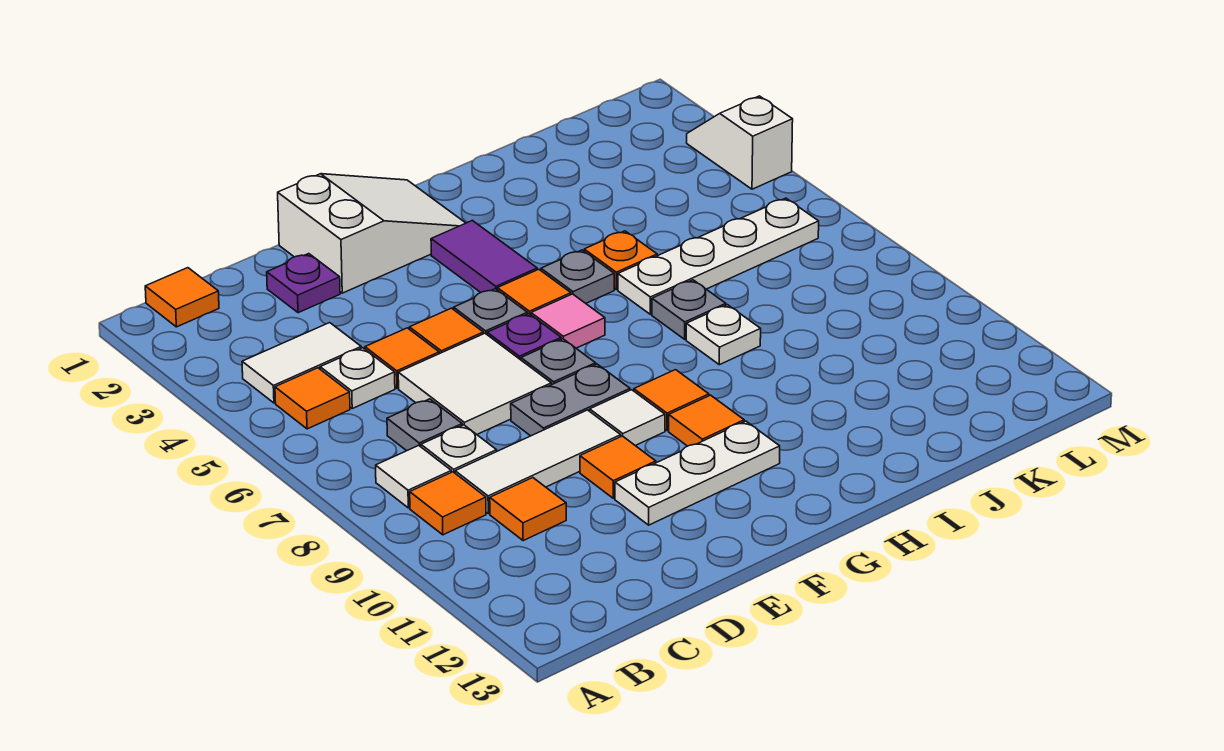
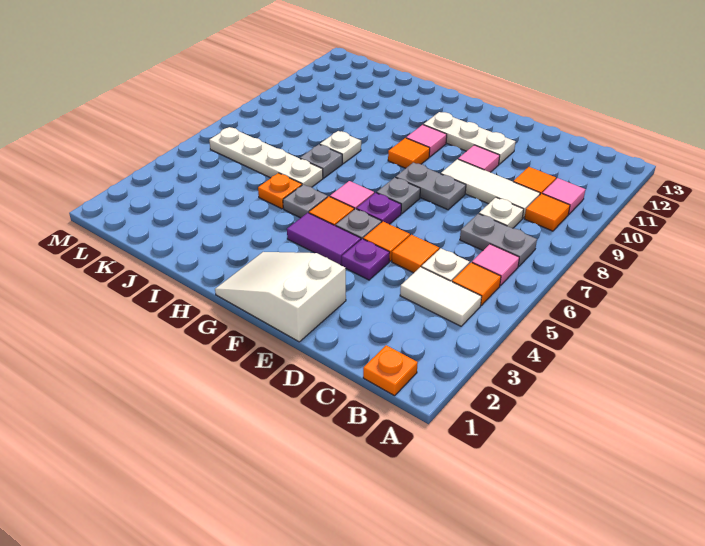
orange 1x1 tile [145,268,219,327] -> orange 1x1 plate [363,345,418,396]
none -> pink 1x1 tile [472,244,519,285]
white 1x1 tile [376,445,451,508] -> none
none -> pink 1x1 tile [542,178,585,214]
grey 1x1 plate [387,399,462,451] -> grey 1x2 plate [460,214,537,267]
purple 1x1 plate [267,254,340,313] -> purple 1x1 plate moved to [342,239,390,280]
white 2x2 tile [398,333,551,434] -> none
orange 1x1 tile [580,436,656,498] -> pink 1x1 tile [458,145,500,172]
white 1x1 tile [590,390,665,446] -> none
purple 1x2 tile [431,221,537,292] -> purple 1x2 tile turned to [287,213,361,265]
orange 1x1 tile [669,395,744,446] -> pink 1x1 tile [406,125,447,157]
white 1x2 slope [687,96,793,189] -> none

